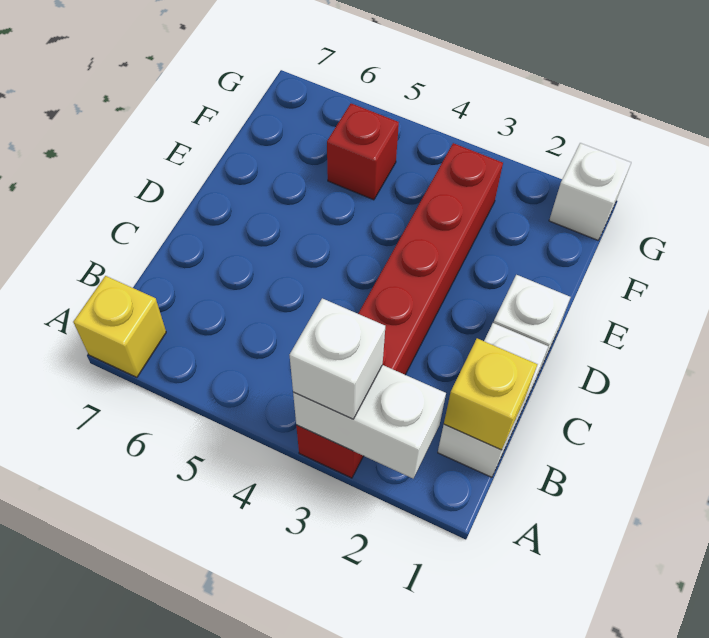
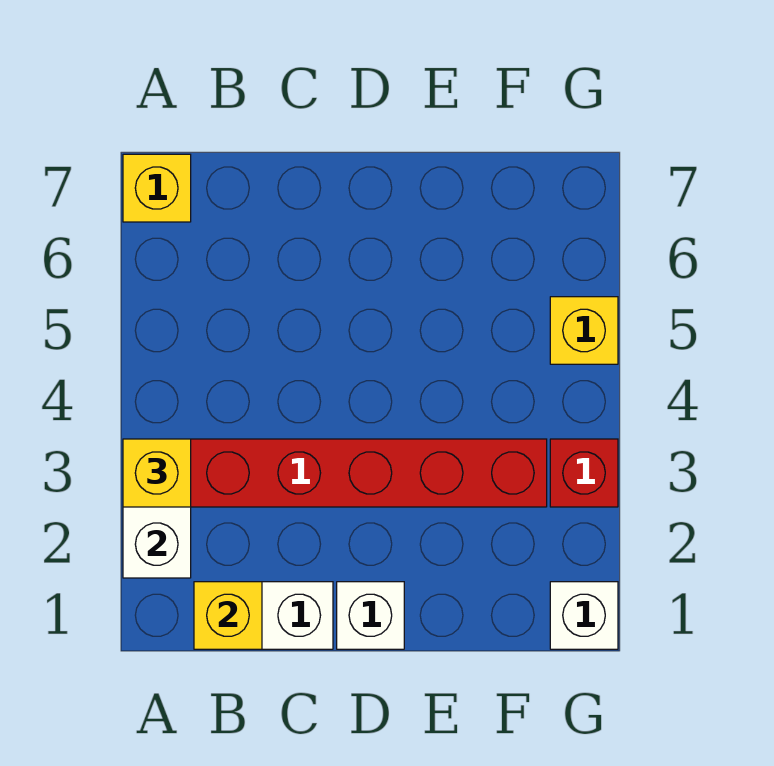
white 1x1 brick [290,298,385,419] -> yellow 1x1 brick [123,439,191,507]
red 1x1 brick [327,103,399,200] -> red 1x1 brick moved to [550,439,618,507]
none -> yellow 1x1 brick [550,297,618,364]

